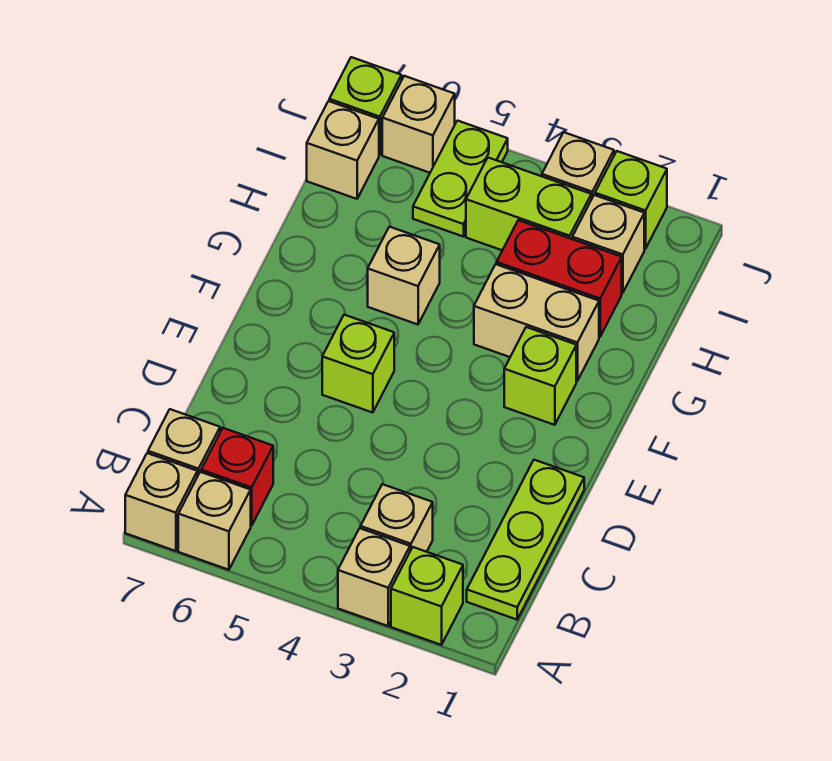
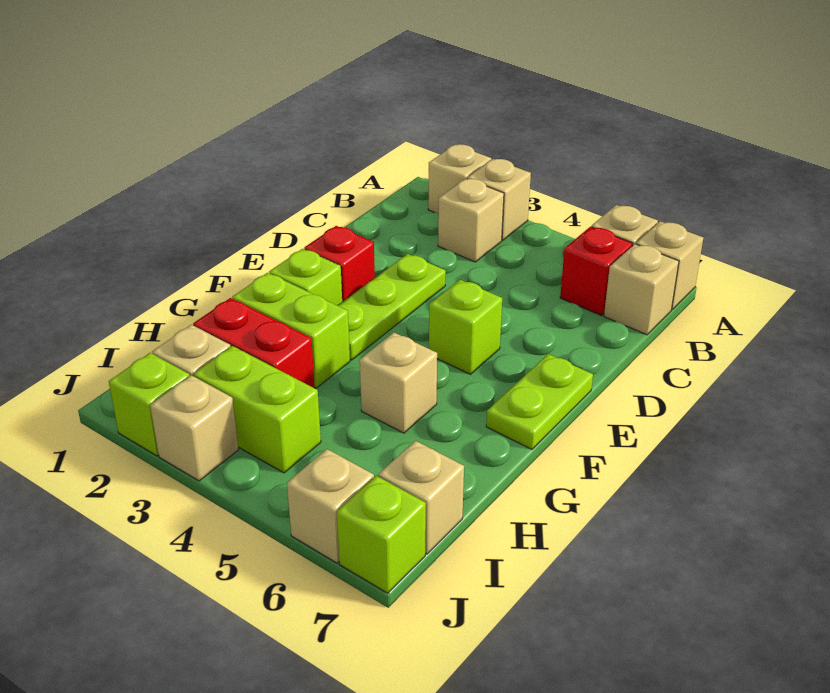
lime 1x1 brick [391,547,463,645] -> tan 1x1 brick [428,144,491,213]
lime 1x3 plate [467,460,584,620] -> lime 1x3 plate moved to [338,254,446,360]
none -> red 1x1 brick [304,226,375,302]
tan 1x2 brick [474,264,599,381] -> lime 1x2 brick [232,273,350,388]
lime 1x2 plate [413,121,508,236] -> lime 1x2 plate moved to [486,354,593,449]

